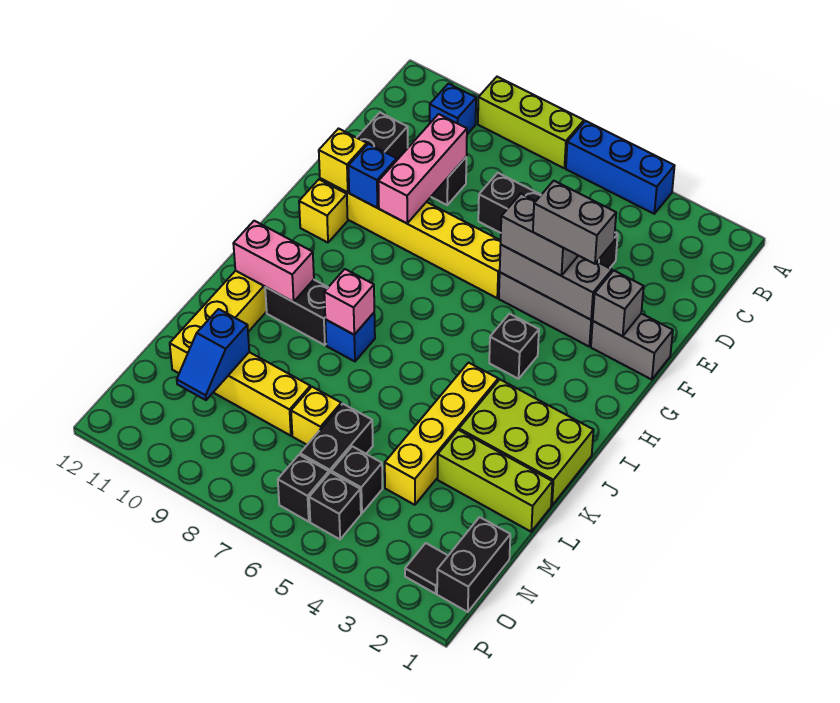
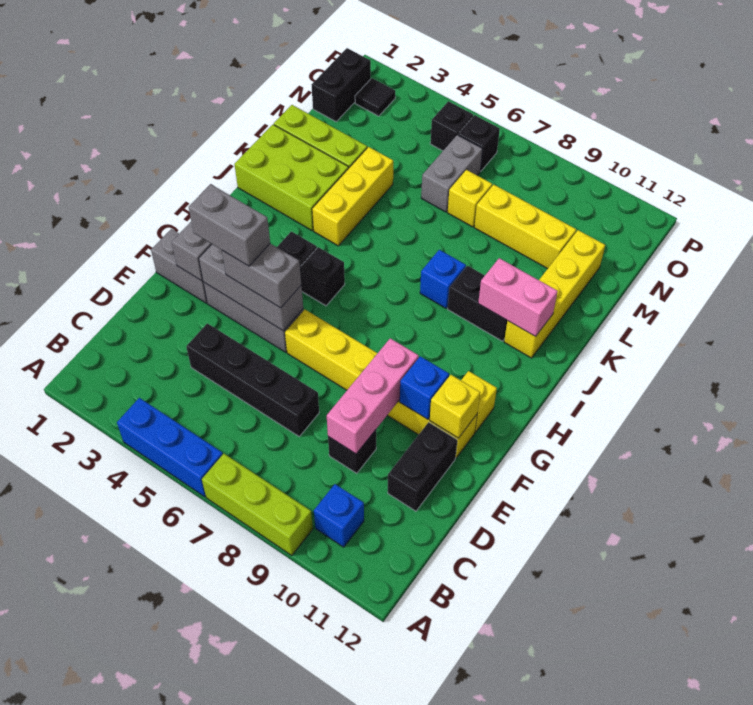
yellow 1x4 brick [385,363,498,505] -> yellow 1x3 brick [312,147,393,246]
pink 1x1 brick [324,269,374,335] -> none
black 1x2 brick [300,404,373,473] -> grey 1x2 brick [421,135,483,212]
blue 1x2 slope [177,309,249,400] -> none
black 1x1 brick [331,446,383,513] -> black 1x1 brick moved to [300,247,345,306]

